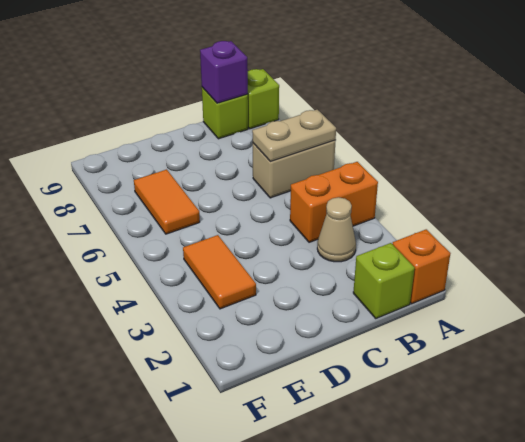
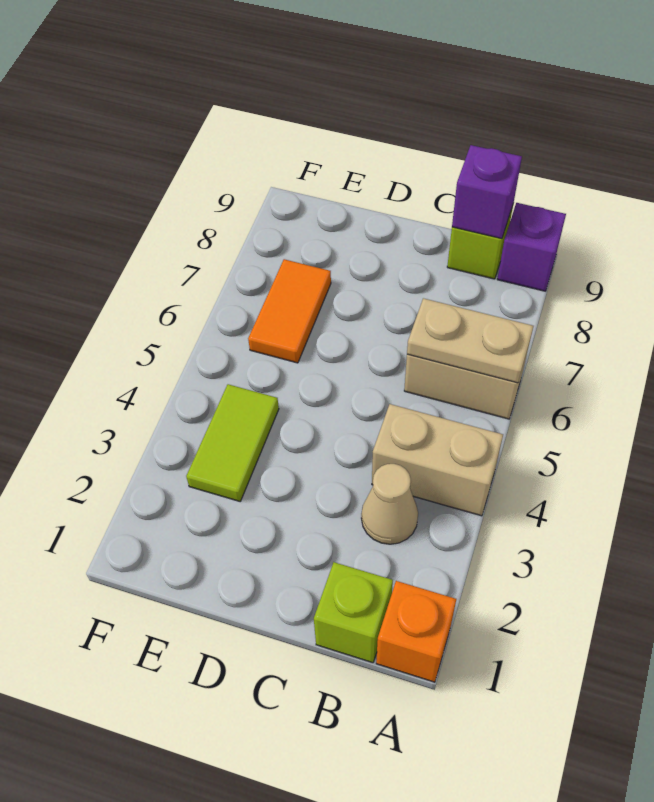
orange 1x2 brick [290,162,378,242] -> tan 1x2 brick [372,404,503,516]
lime 1x1 brick [248,69,279,129] -> purple 1x1 brick [497,203,566,291]
orange 1x2 tile [183,235,256,309] -> lime 1x2 tile [186,384,279,501]

